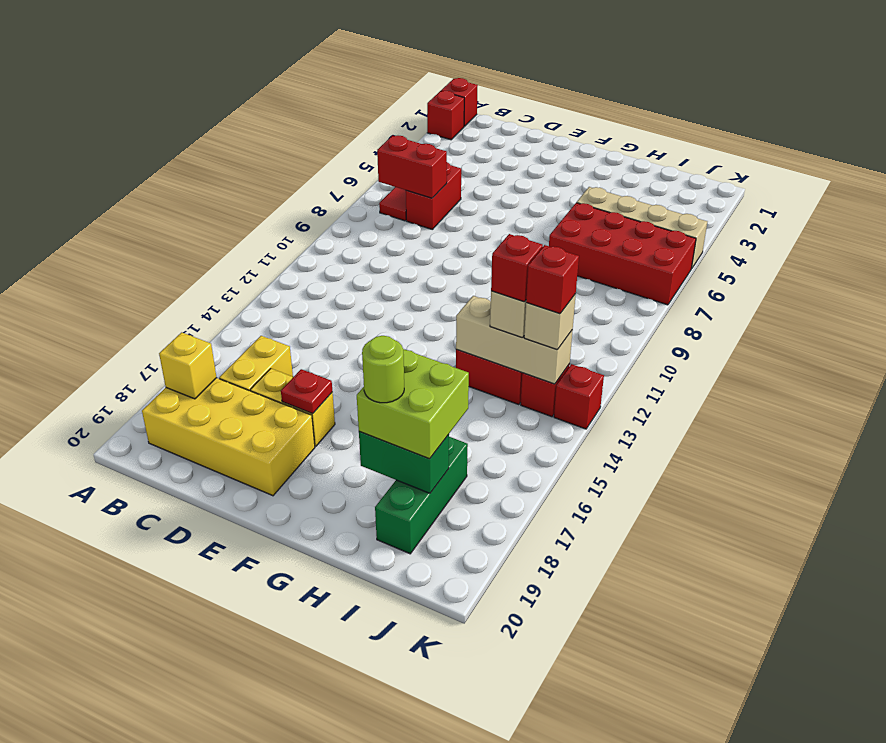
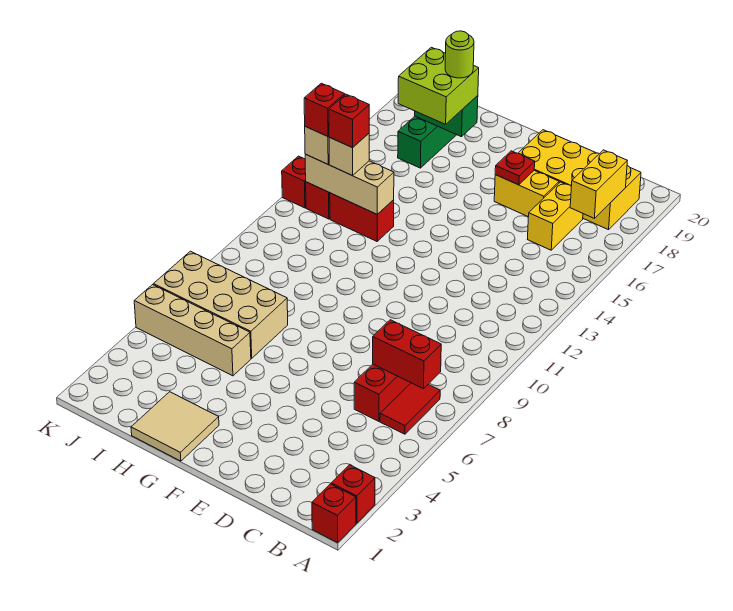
yellow 1x1 brick [159,332,217,399] -> yellow 1x2 brick [570,150,627,218]
none -> tan 2x2 tile [131,392,219,461]
red 2x4 brick [549,203,696,305] -> tan 2x4 brick [154,251,288,358]

